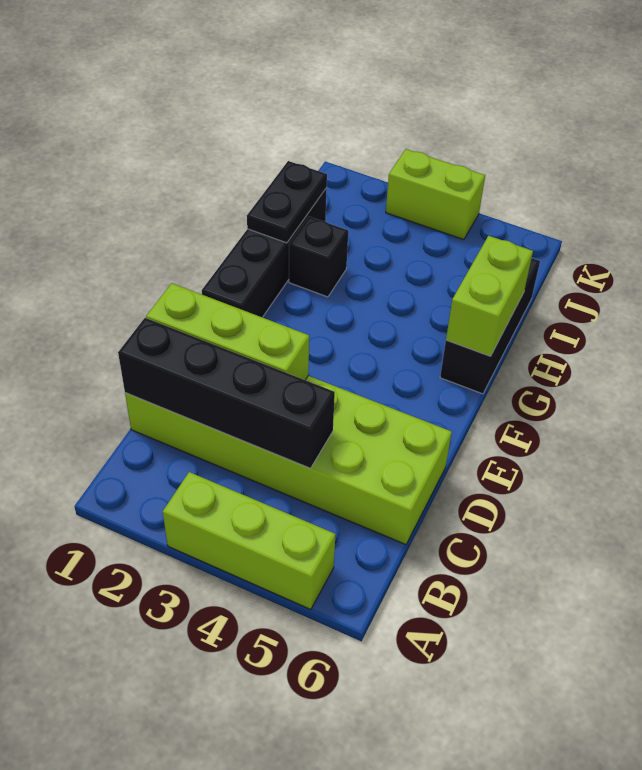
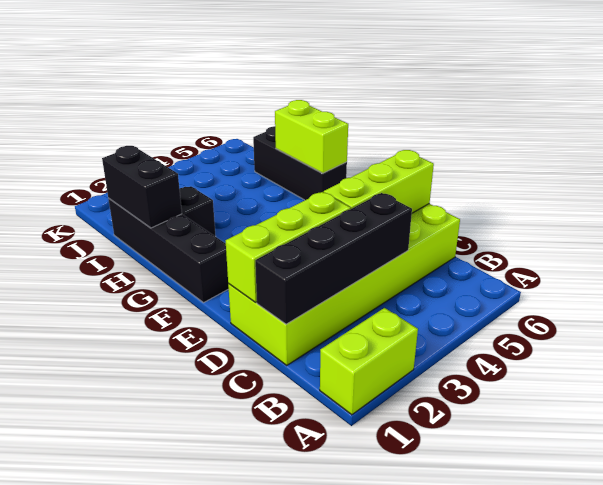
lime 1x3 brick [163,472,336,610] -> lime 1x3 brick moved to [324,150,434,213]
black 1x2 plate [247,161,327,243] -> black 1x2 brick [102,146,182,228]
lime 1x2 brick [386,149,485,240] -> lime 1x2 brick moved to [320,308,418,415]

